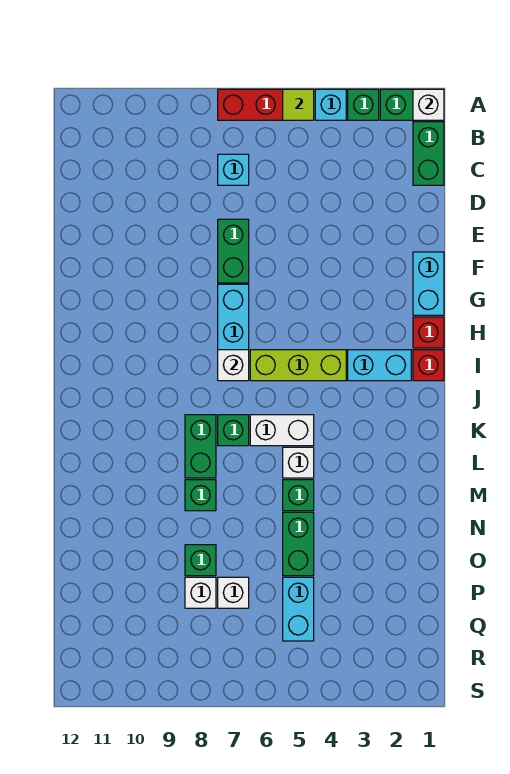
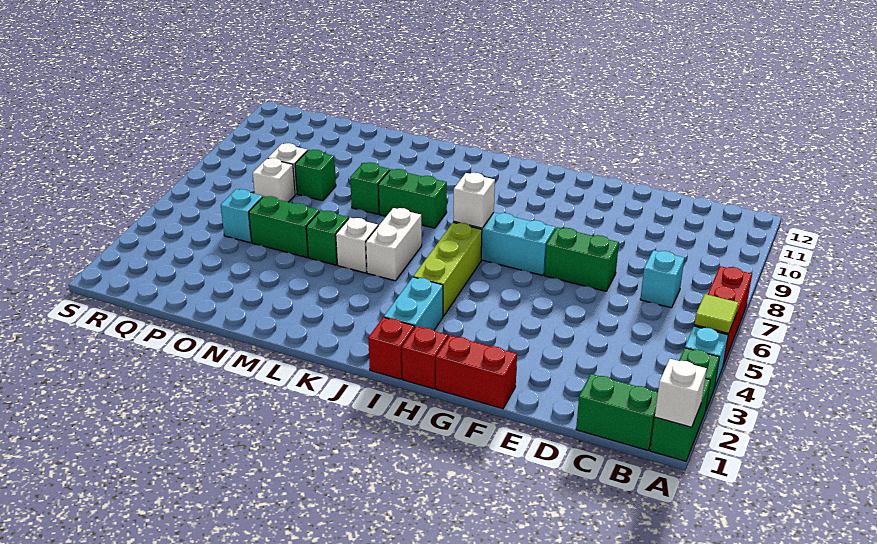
cyan 1x2 brick [413,252,444,315] -> red 1x2 brick [436,335,517,409]
green 1x1 brick [218,415,249,446] -> none
cyan 1x2 brick [283,577,314,641] -> cyan 1x1 brick [221,189,263,243]

